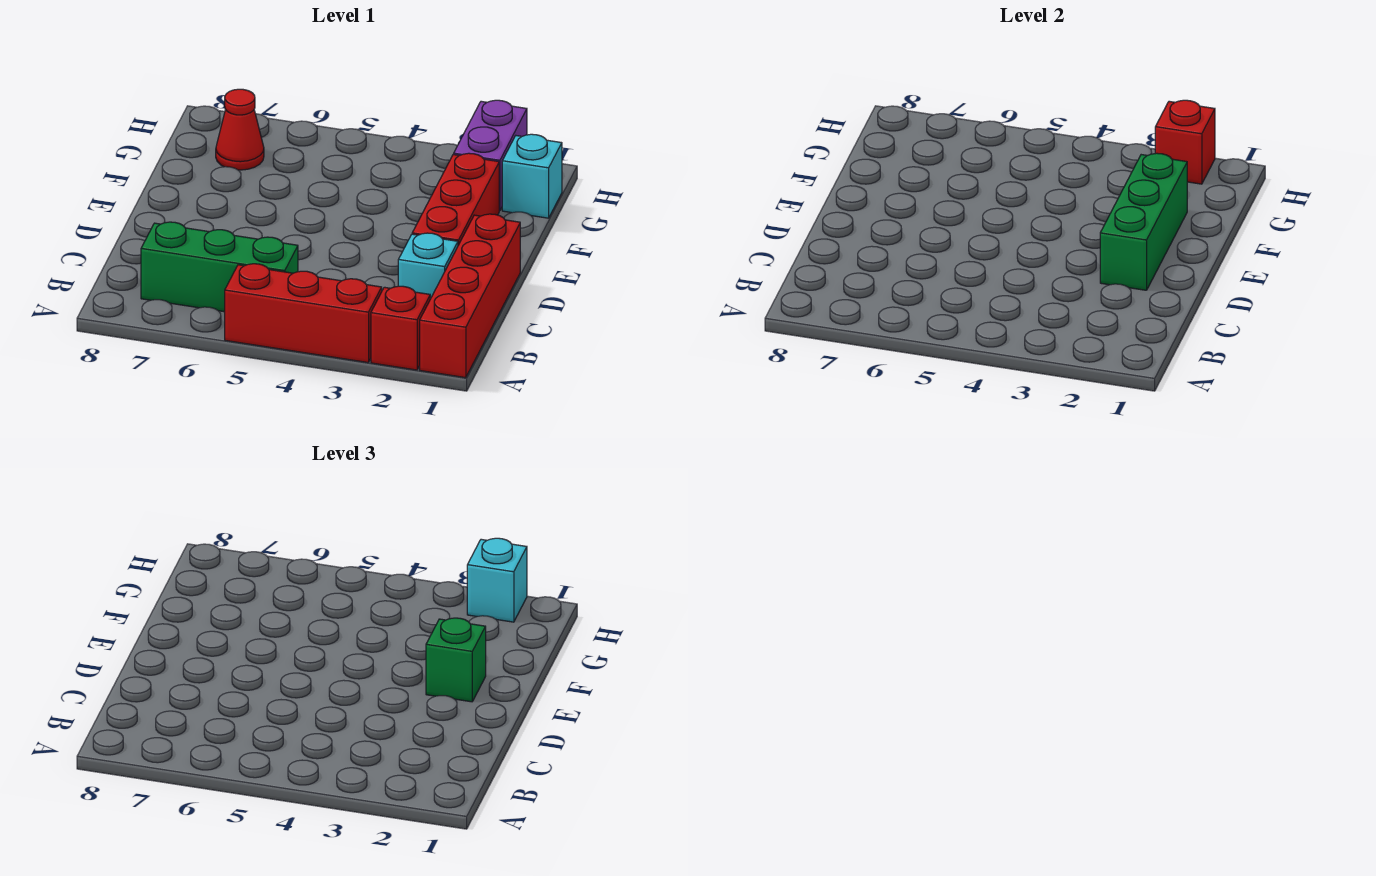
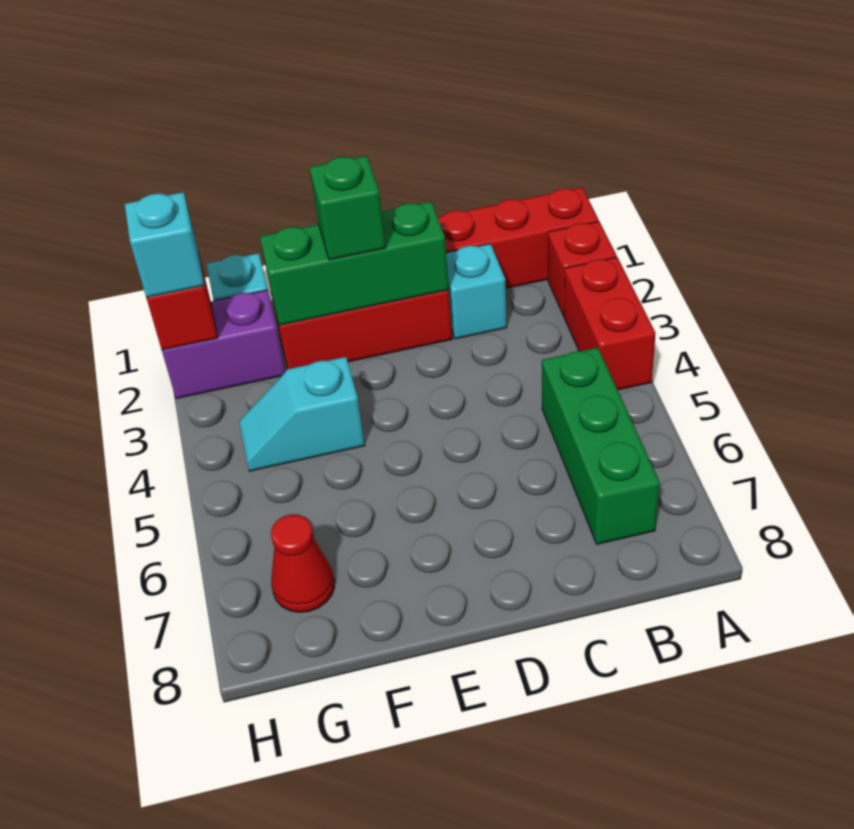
red 1x3 brick [225,264,382,362] -> red 1x2 brick [564,257,656,390]
none -> cyan 1x2 slope [239,357,365,471]

